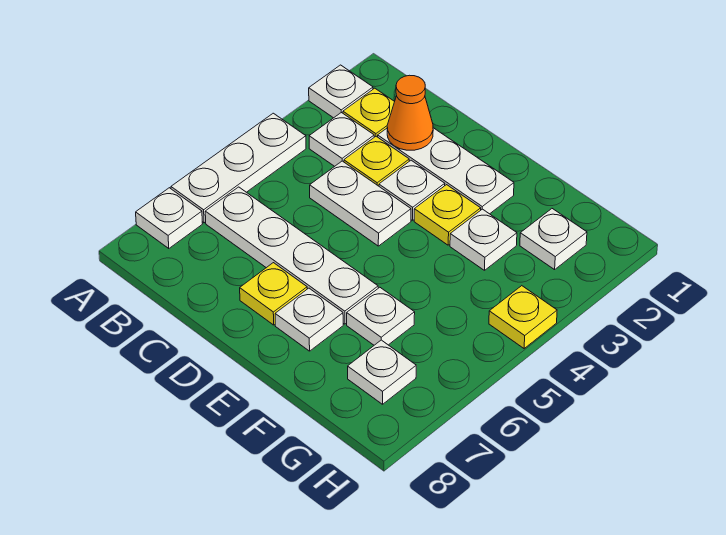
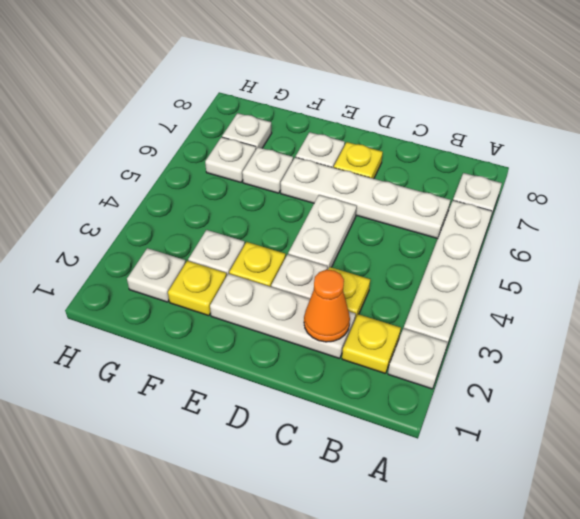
white 1x3 plate [171,113,306,223] -> white 1x4 plate [404,200,492,348]
white 1x1 plate [309,112,374,166] -> white 1x1 plate moved to [205,137,256,182]
white 1x2 plate [310,161,411,246] -> white 1x2 plate turned to [288,195,357,270]
yellow 1x1 plate [489,286,557,348] -> yellow 1x1 plate moved to [168,261,227,316]

